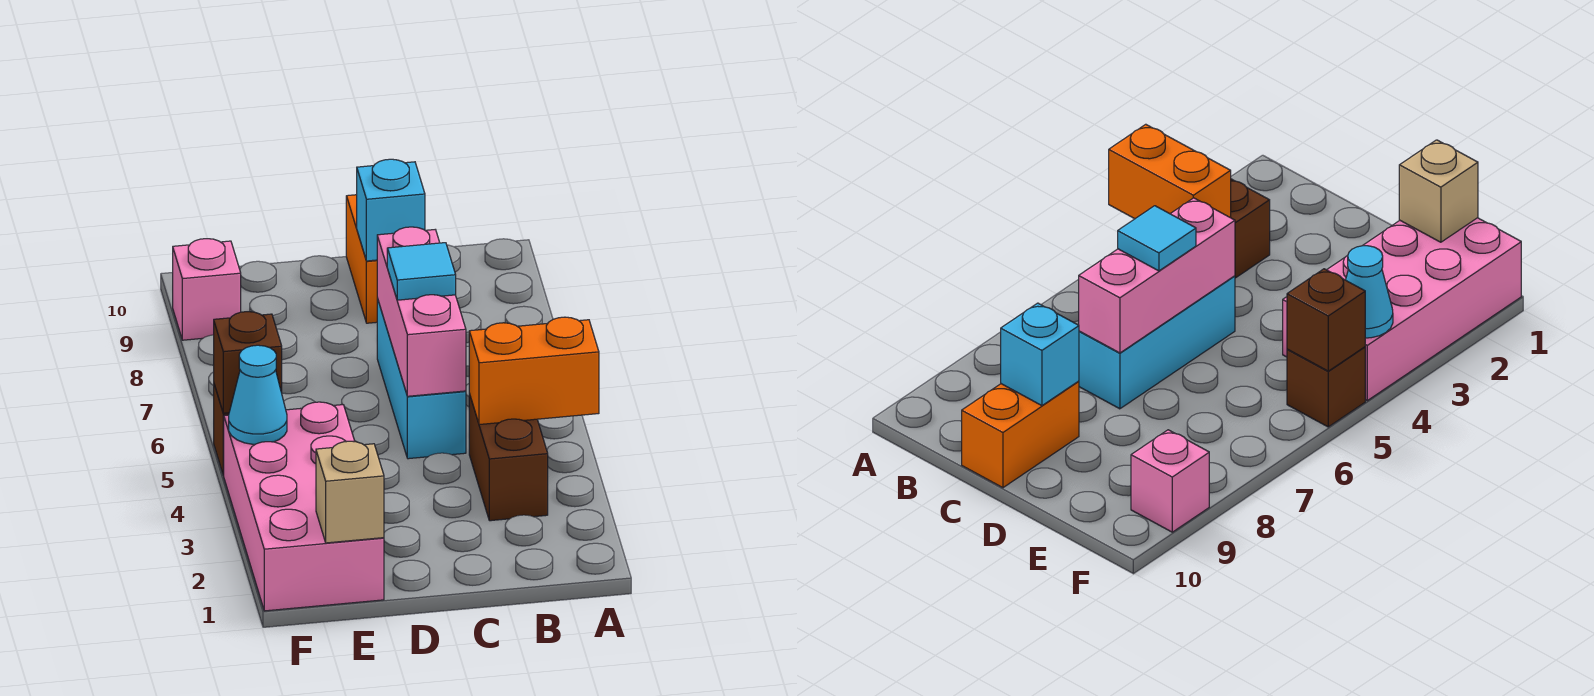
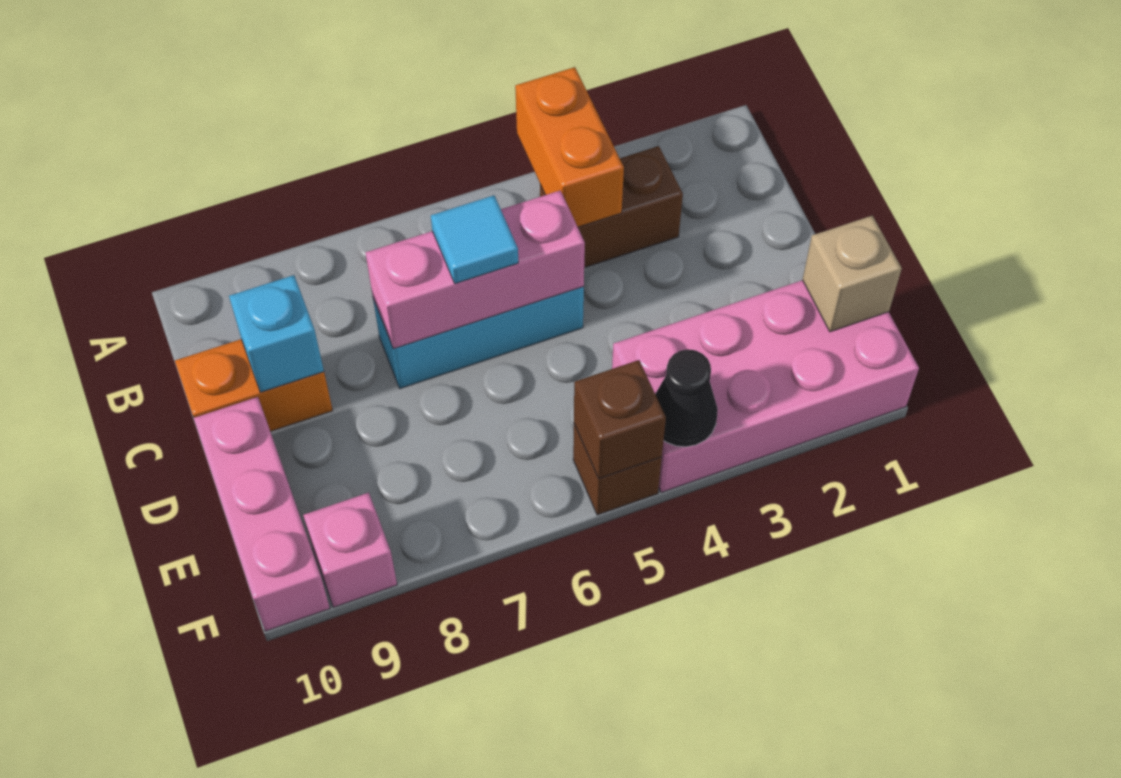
none -> pink 1x3 brick [194,397,330,631]
cyan 1x1 cone [229,345,287,444] -> black 1x1 cone [655,349,718,447]

